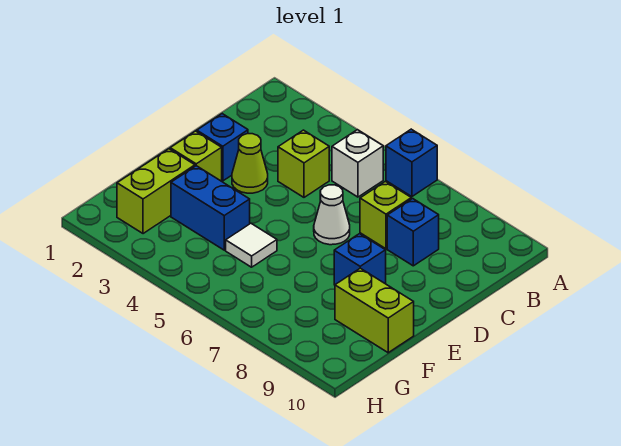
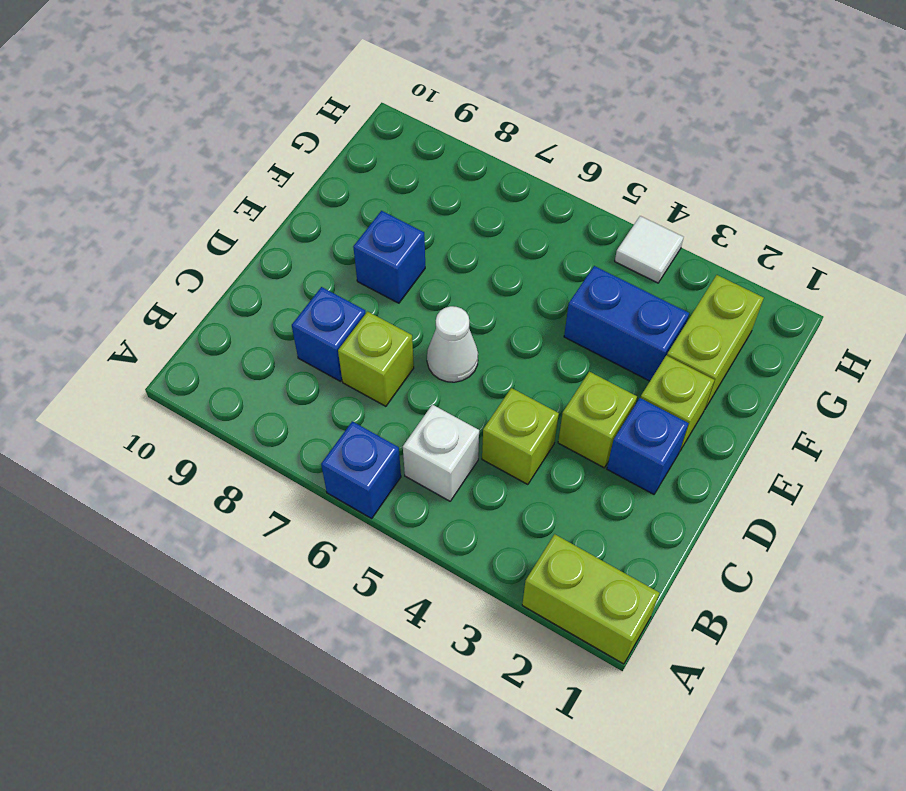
lime 1x1 cone [232,134,268,193] -> lime 1x1 brick [558,372,637,468]
white 1x1 tile [226,223,277,267] -> white 1x1 tile moved to [615,216,684,283]
lime 1x2 brick [335,268,414,353] -> lime 1x2 brick moved to [522,534,659,664]

